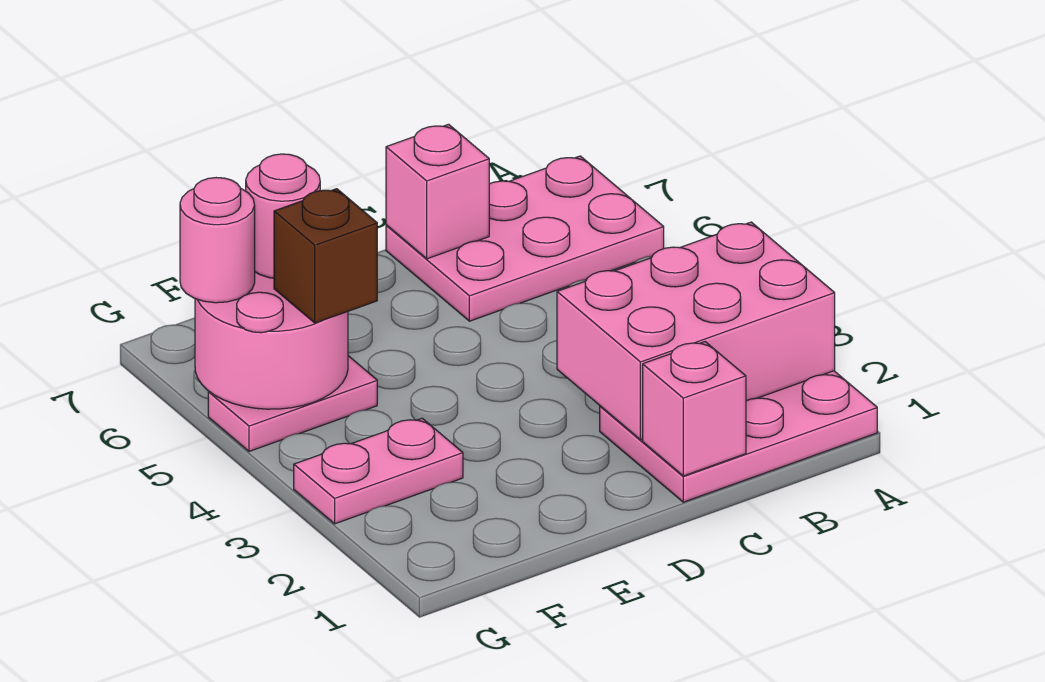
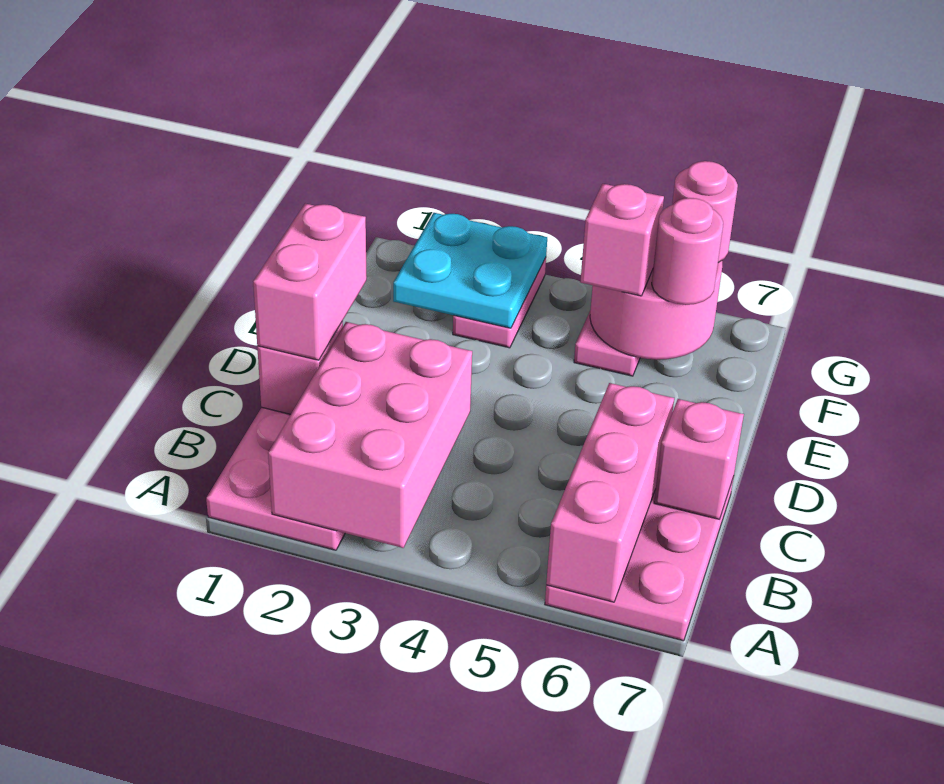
none -> pink 1x3 brick [546,383,674,602]
none -> pink 1x2 brick [253,204,367,360]
none -> cyan 2x2 plate [393,213,547,328]
brown 1x1 brick [274,189,377,323] -> pink 1x1 brick [581,184,664,296]

